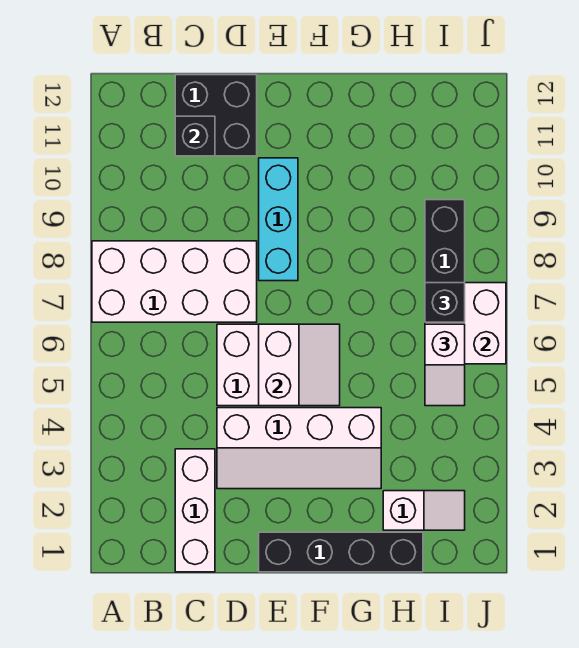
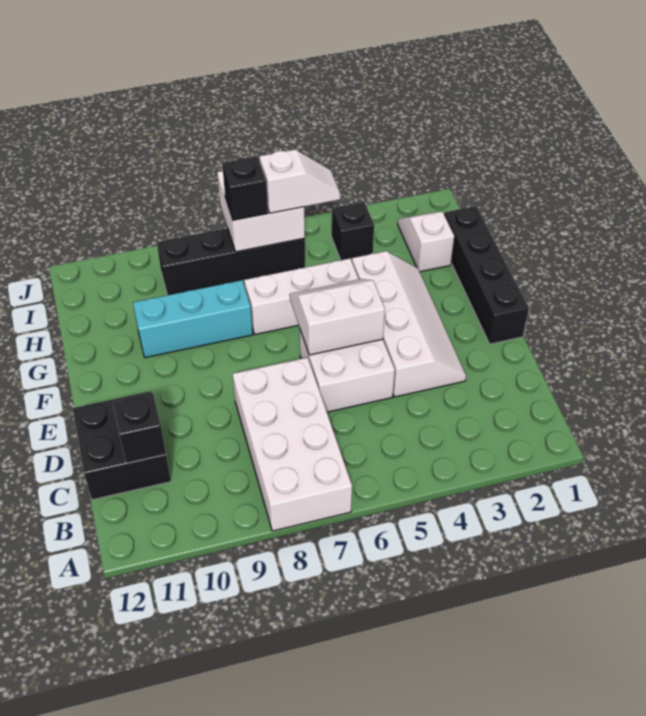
white 1x3 brick [175,449,215,572] -> white 1x3 brick moved to [244,258,359,334]
cyan 1x3 brick [259,158,298,281] -> cyan 1x3 brick moved to [133,280,253,358]
none -> black 1x1 brick [332,202,374,260]

